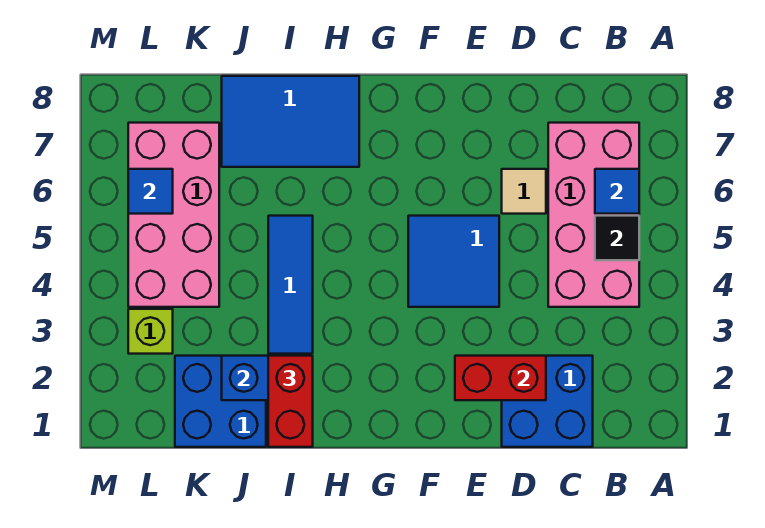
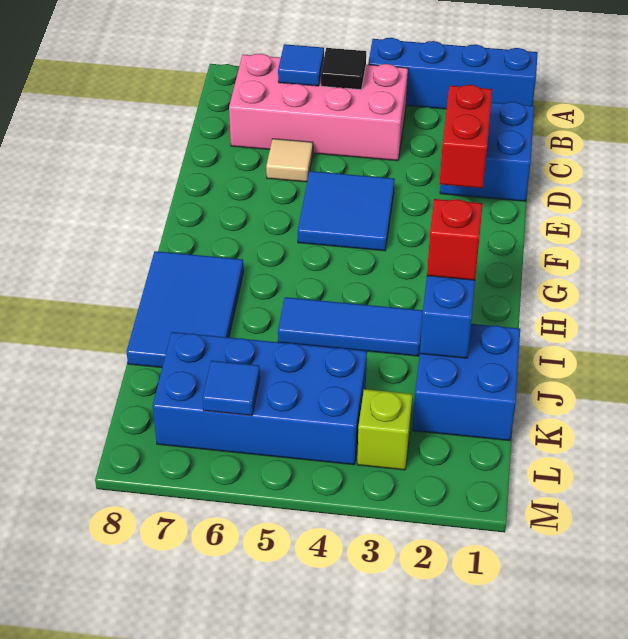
none -> blue 1x4 brick [368,38,538,109]
red 1x2 brick [268,356,313,447] -> red 1x1 brick [427,199,483,280]
pink 2x4 brick [128,123,219,307] -> blue 2x4 brick [153,332,367,465]

